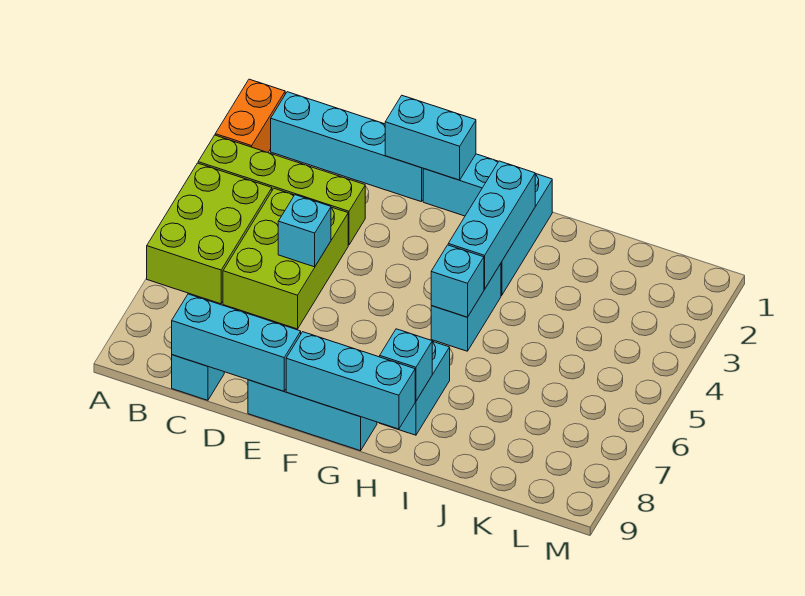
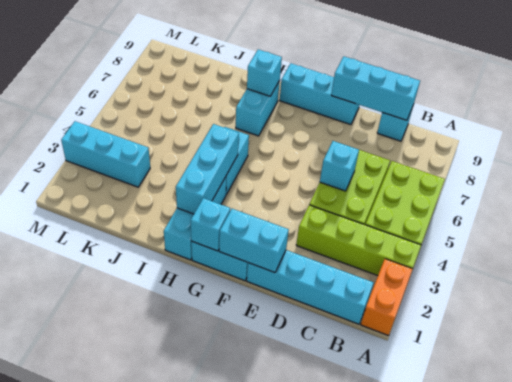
cyan 1x3 brick [286,332,415,429] -> cyan 1x3 brick moved to [61,121,150,187]
cyan 1x1 brick [431,245,484,317] -> cyan 1x1 brick moved to [191,198,230,251]

